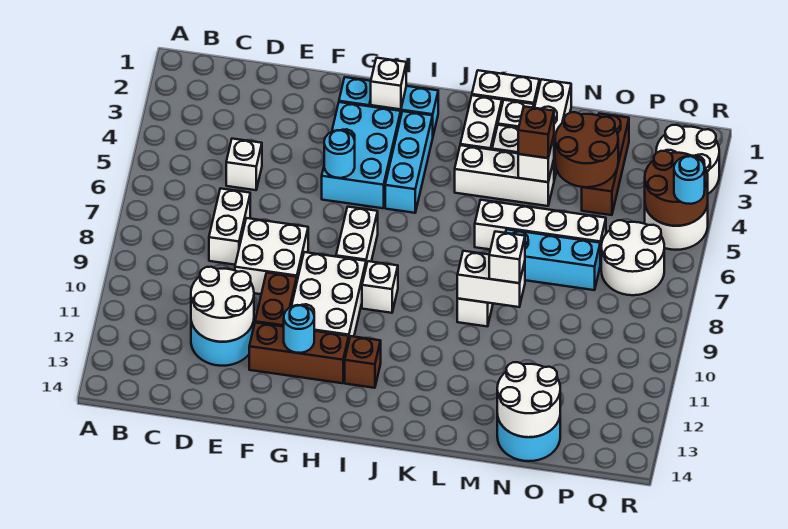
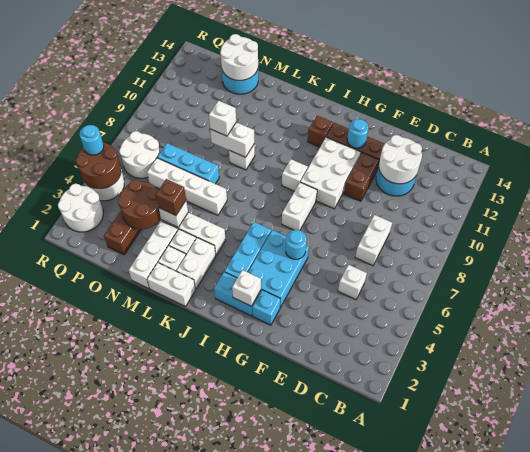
white 2x2 brick [235,218,308,294] -> none

